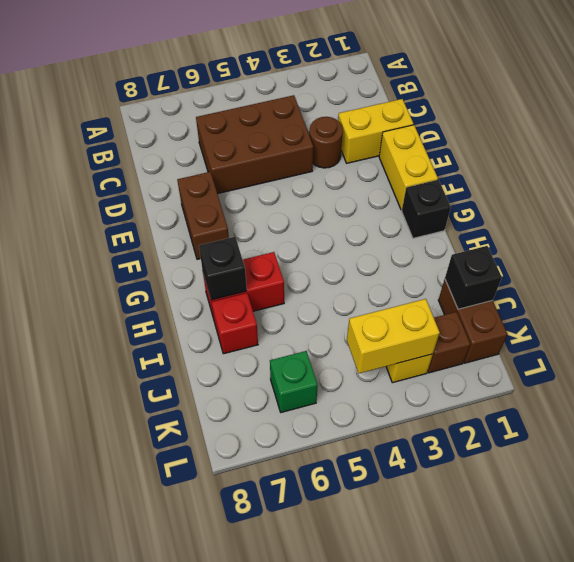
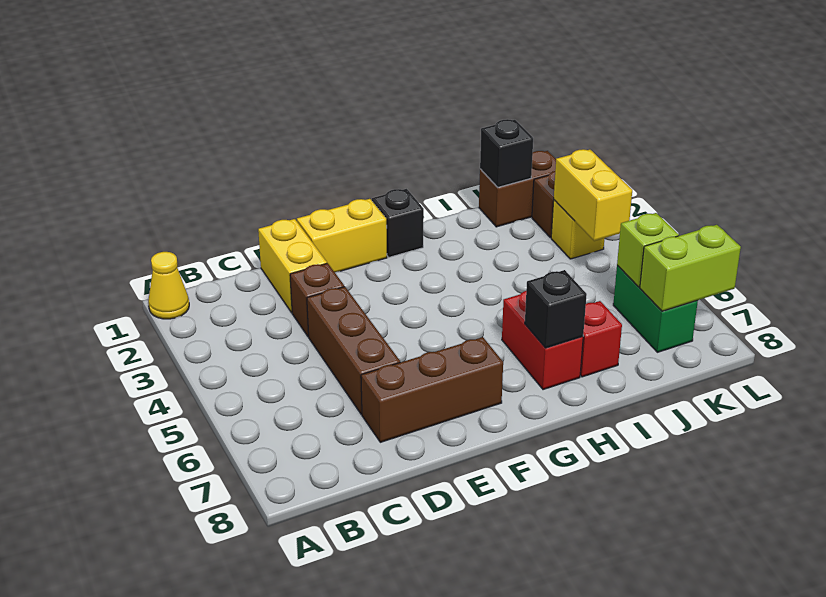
none -> yellow 1x1 cone [148,252,189,319]
brown 2x3 brick [196,95,313,194] -> brown 1x3 brick [307,287,400,414]
brown 1x1 round brick [309,117,343,168] -> brown 1x1 brick [290,263,344,337]
brown 1x2 brick [177,172,229,259] -> brown 1x3 brick [361,337,503,442]
green 1x1 brick [270,351,318,412] -> green 1x2 brick [613,266,698,352]
none -> lime 1x1 brick [617,213,679,287]
none -> lime 1x2 brick [640,225,741,311]

